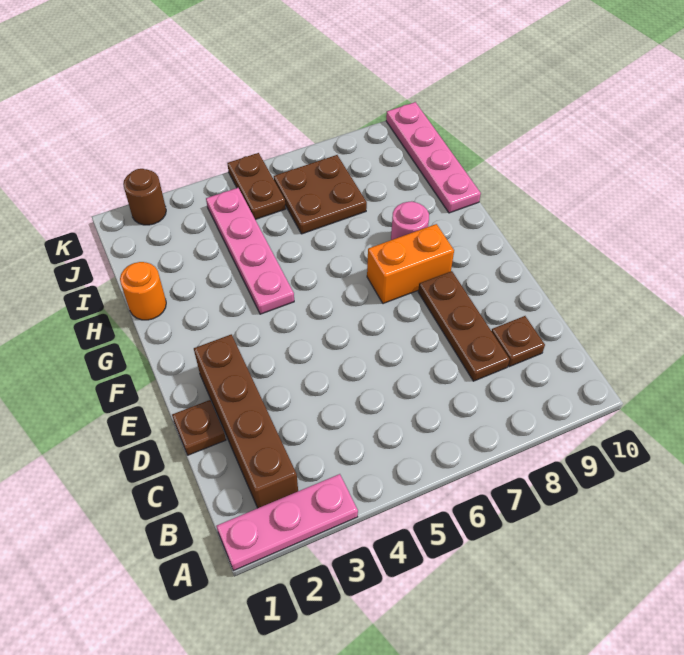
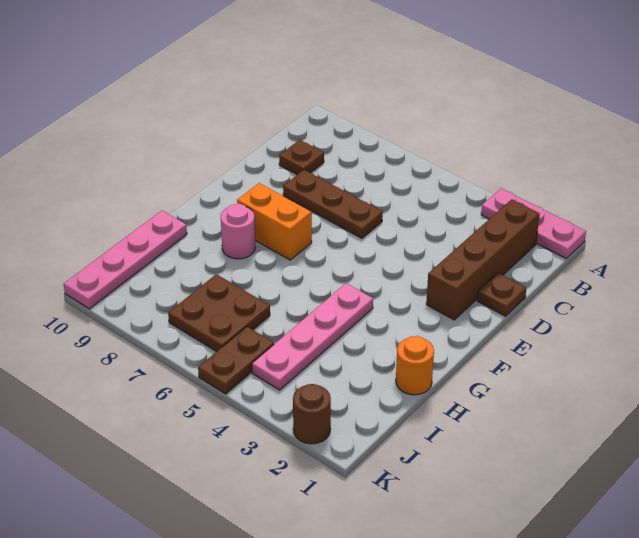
brown 1x3 plate [418,271,510,381] -> brown 1x3 plate turned to [283,170,383,238]

